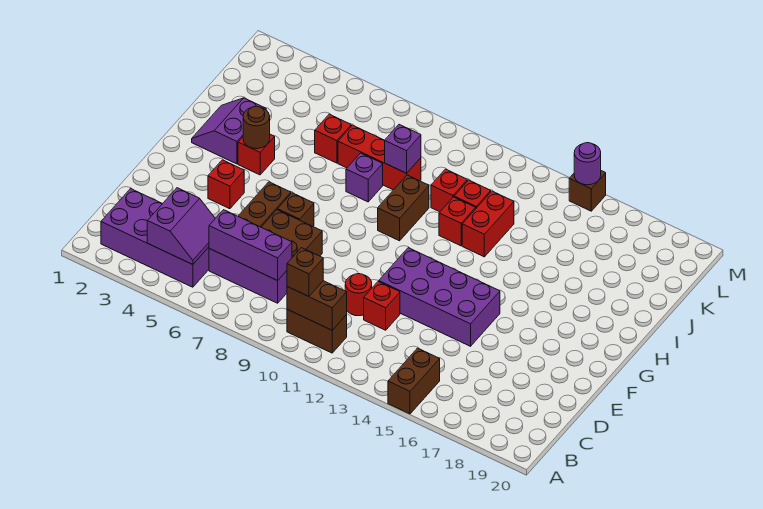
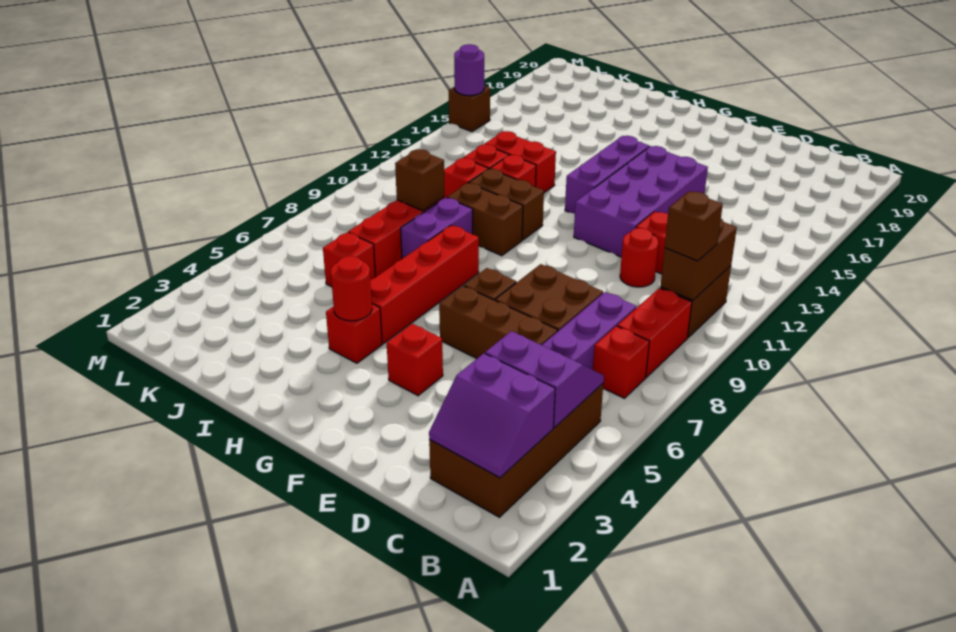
brown 1x2 brick [388,348,440,414] -> brown 1x2 brick moved to [469,169,544,240]
purple 2x4 brick [101,189,209,287] -> brown 2x4 brick [429,384,603,517]
none -> red 1x1 brick [593,326,649,398]
none -> red 1x2 brick [617,288,692,377]
purple 1x3 brick [209,210,292,281] -> purple 1x3 brick moved to [565,136,649,214]
purple 2x2 slope [192,98,266,164] -> purple 2x2 slope moved to [429,353,555,478]
brown 1x1 round brick [243,106,270,149] -> red 1x1 round brick [331,256,372,321]
none -> red 1x4 brick [370,225,479,344]
purple 1x1 brick [346,153,383,202] -> purple 1x2 brick [401,198,473,259]
purple 1x1 brick [385,125,421,173] -> brown 1x1 brick [395,149,445,211]

